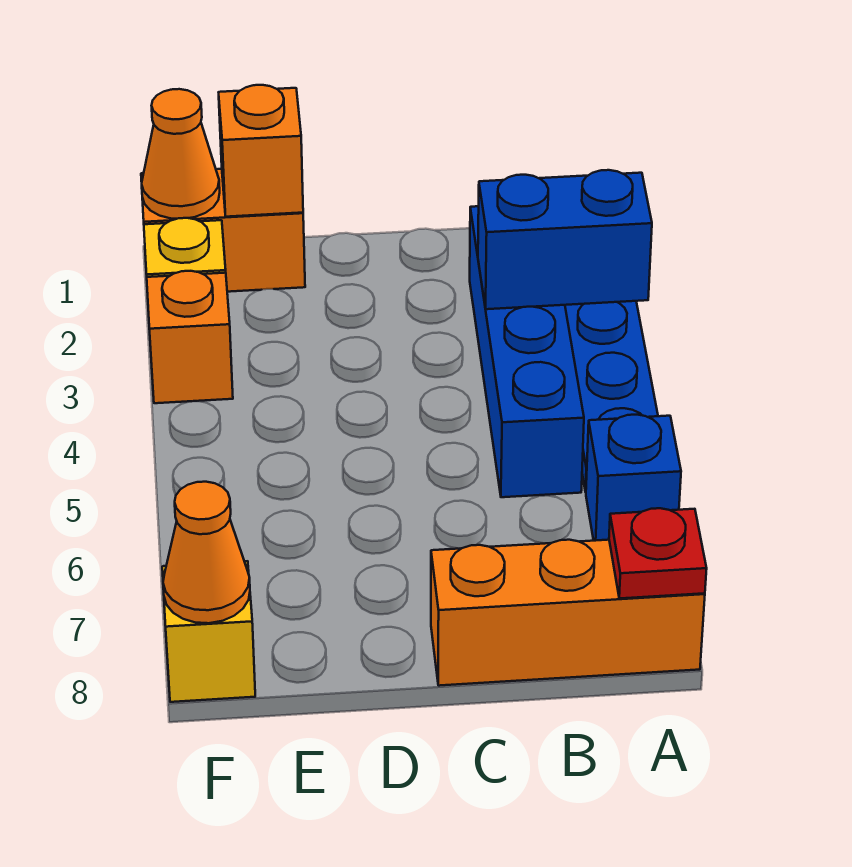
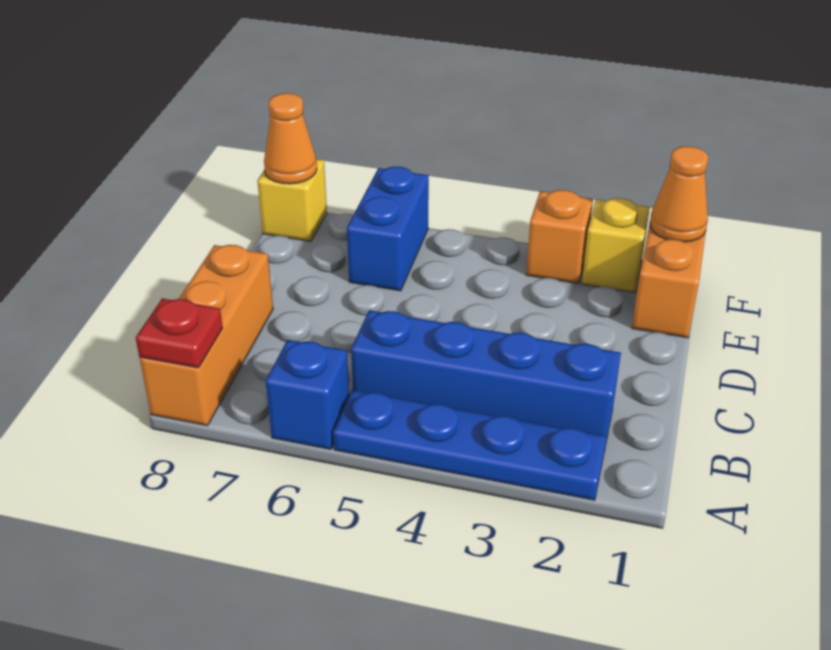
blue 1x2 brick [478,170,652,309] -> blue 1x2 brick moved to [347,166,429,291]
orange 1x1 brick [219,85,303,217] -> none

